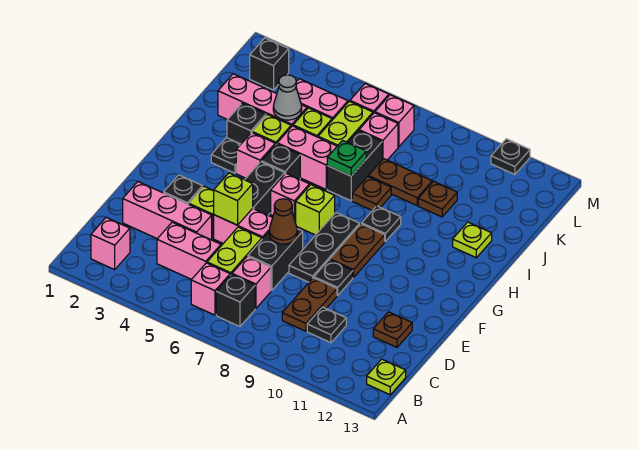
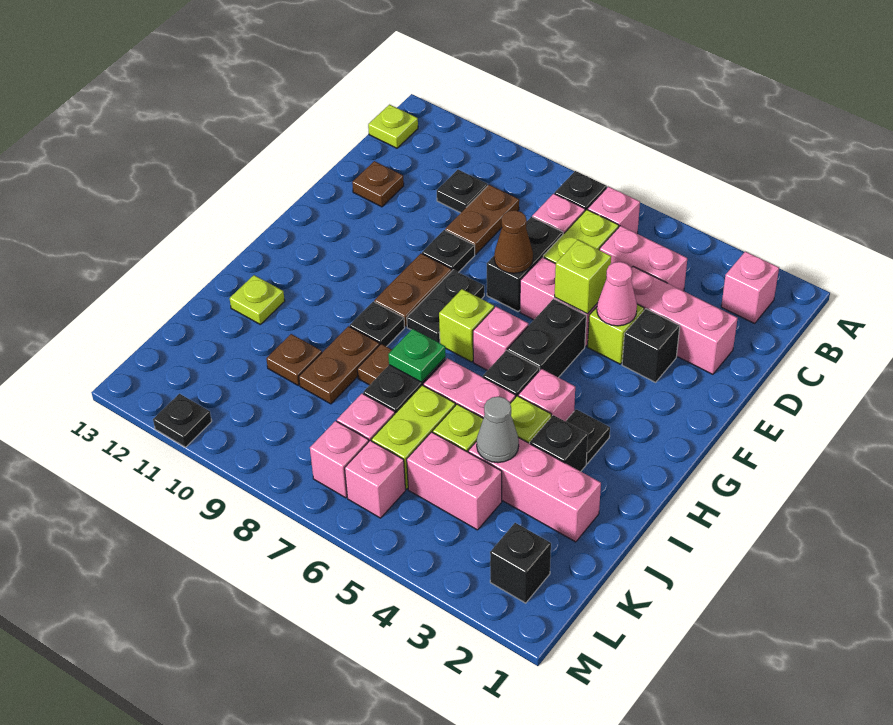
none -> pink 1x1 cone [597,262,637,326]
black 1x3 plate [289,213,360,282] -> black 1x2 plate [407,270,484,343]
brown 1x2 plate [368,159,432,206] -> brown 1x2 plate turned to [299,326,380,404]

